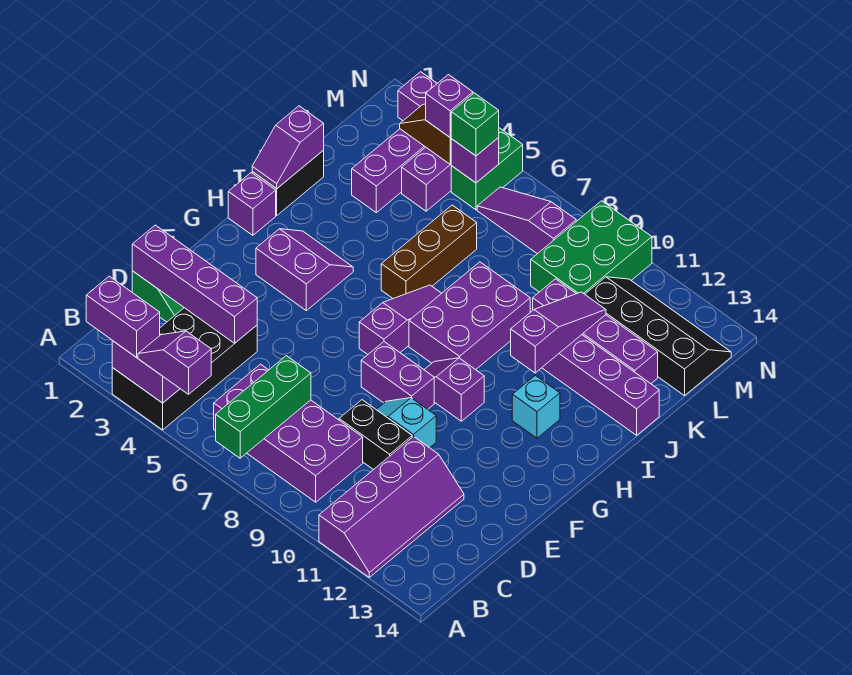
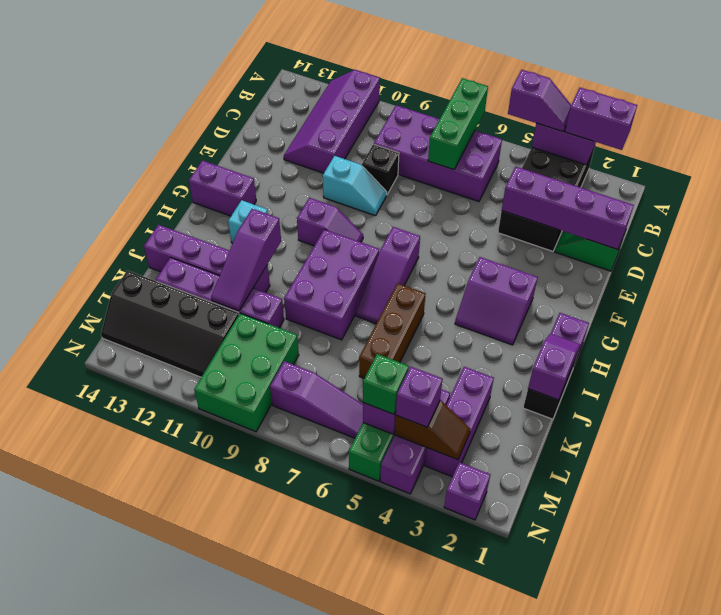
black 1x2 brick [339,400,412,470] -> black 1x1 brick [362,144,399,194]
purple 1x2 brick [361,342,434,409] -> purple 1x2 brick moved to [189,160,256,216]

